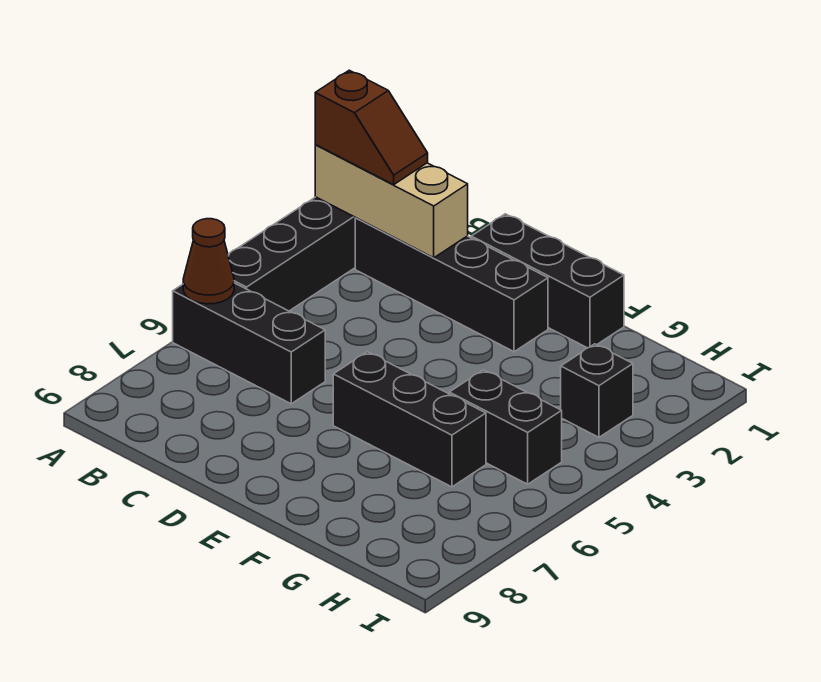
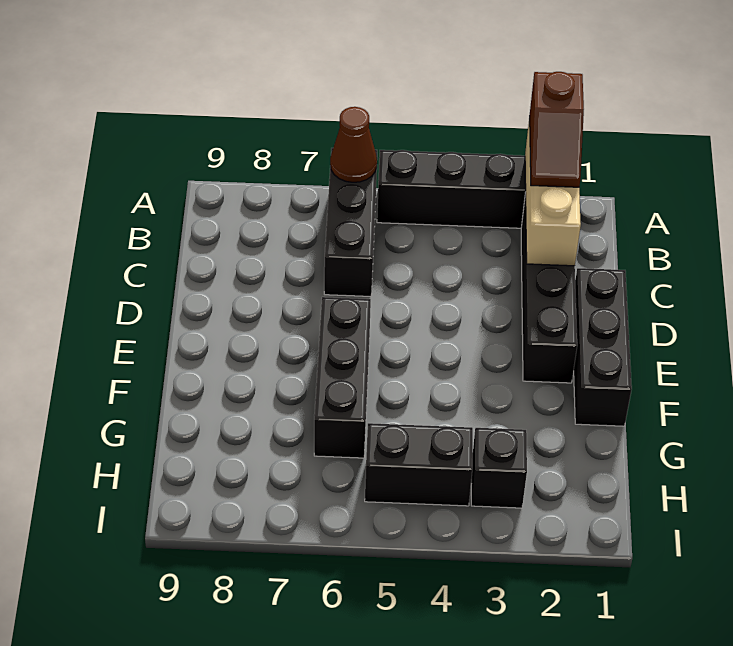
black 1x2 brick [449,370,562,484] -> black 1x2 brick turned to [365,423,473,506]

